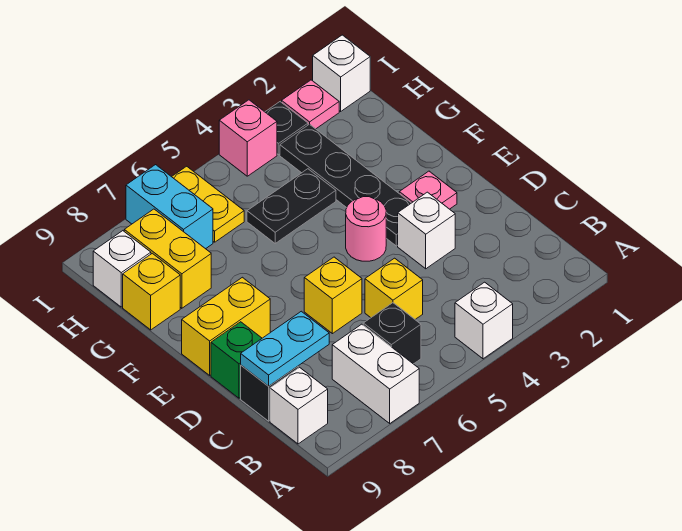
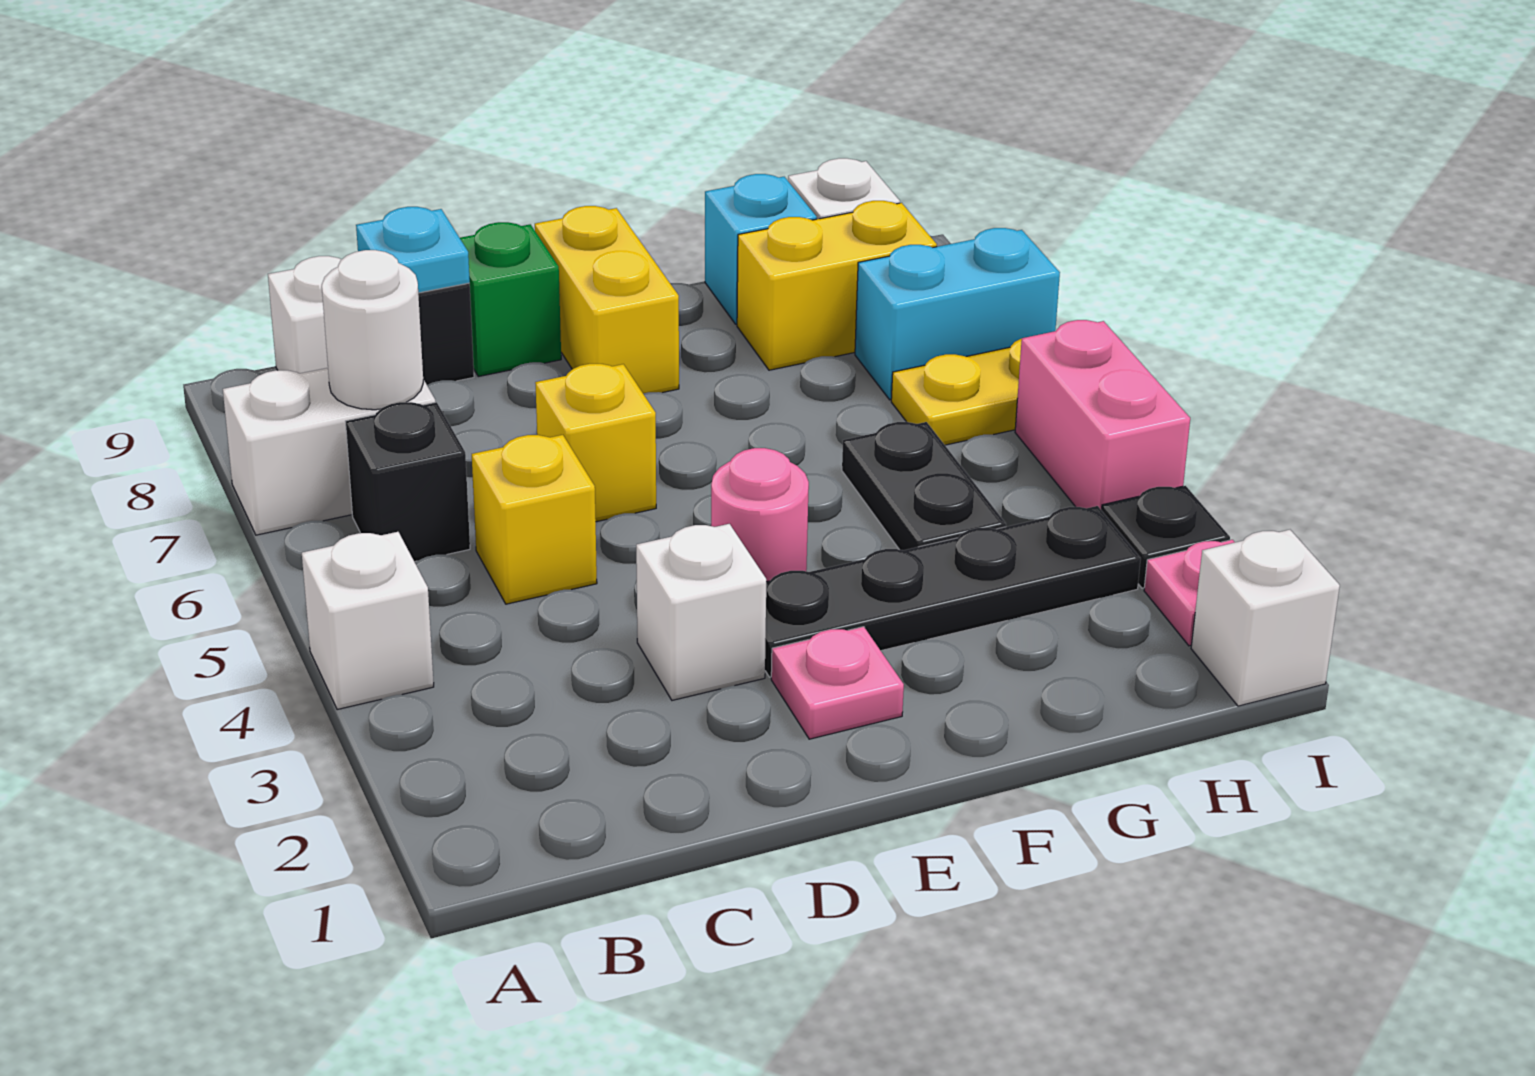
none -> white 1x1 round brick [322,250,423,410]
cyan 1x2 plate [241,311,329,386] -> cyan 1x1 plate [356,207,470,293]
yellow 1x1 brick [123,253,180,330] -> cyan 1x1 brick [705,174,817,324]
pink 1x1 brick [219,100,277,176] -> pink 1x2 brick [1015,320,1190,510]

